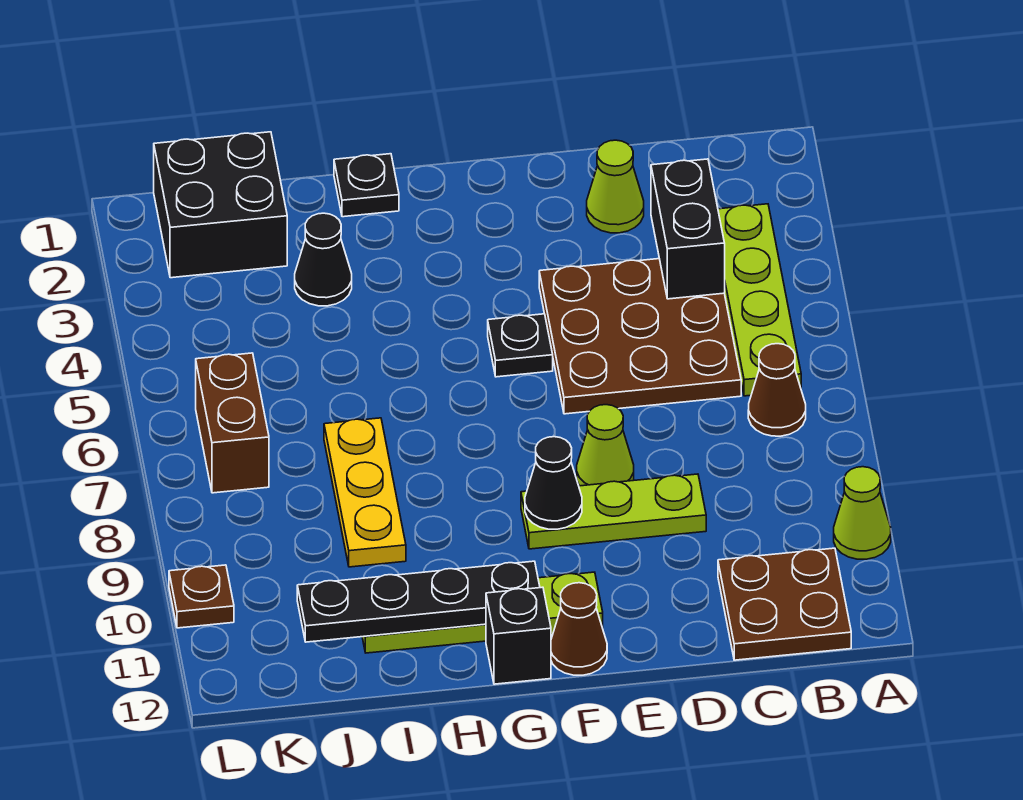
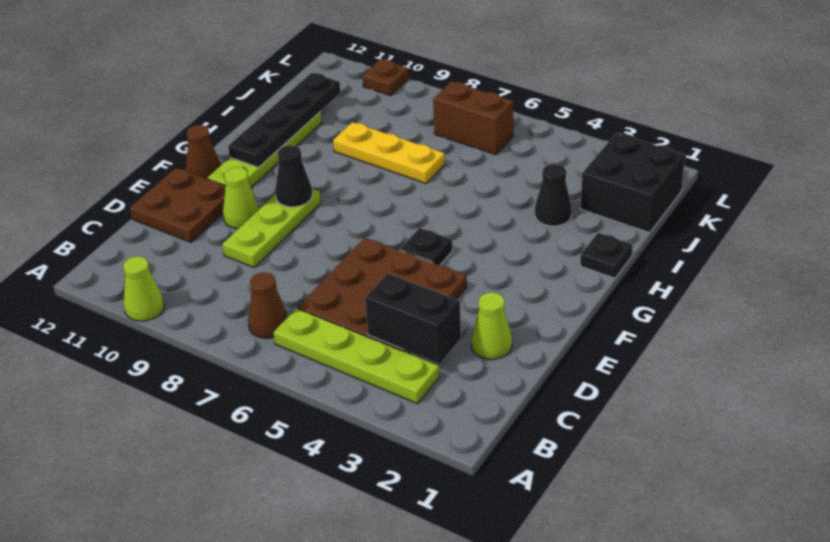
brown 2x2 plate [718,548,851,660] -> brown 2x2 plate moved to [130,168,226,242]
lime 1x1 cone [577,405,634,486] -> lime 1x1 cone moved to [223,167,259,229]
black 1x1 brick [486,587,551,684] -> none

